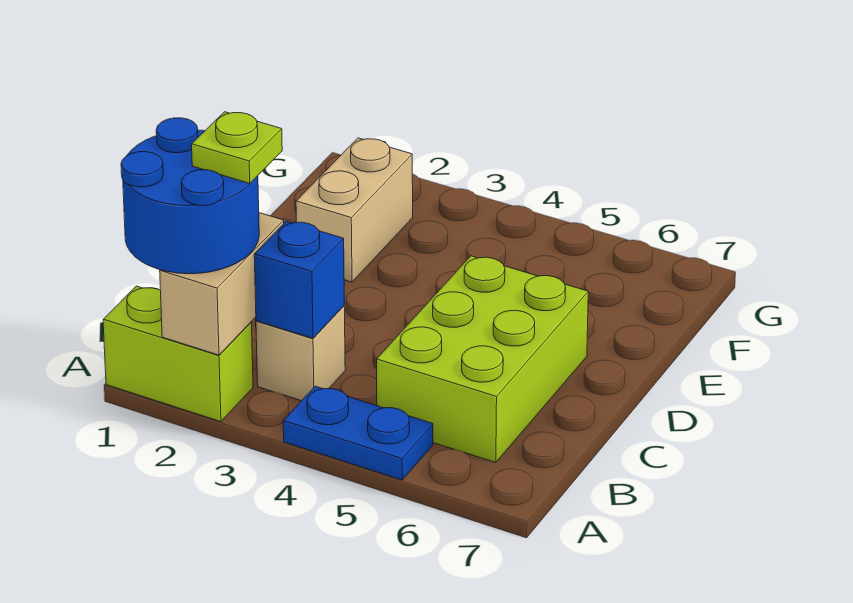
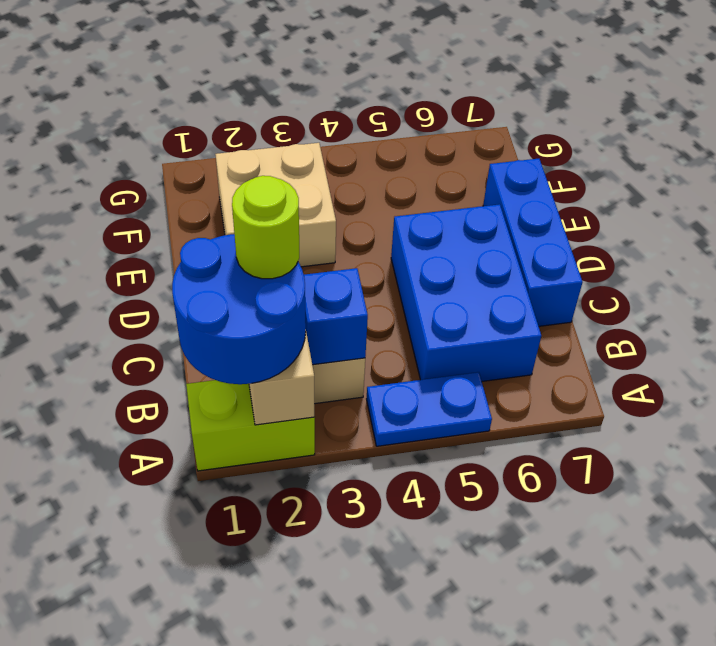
lime 1x1 plate [192,112,282,183] -> lime 1x1 round brick [232,176,299,279]
lime 2x3 brick [377,256,588,463] -> blue 2x3 brick [391,204,541,381]
none -> blue 1x3 brick [483,159,583,326]
tan 1x2 brick [296,138,413,282] -> tan 2x2 brick [215,143,336,267]

